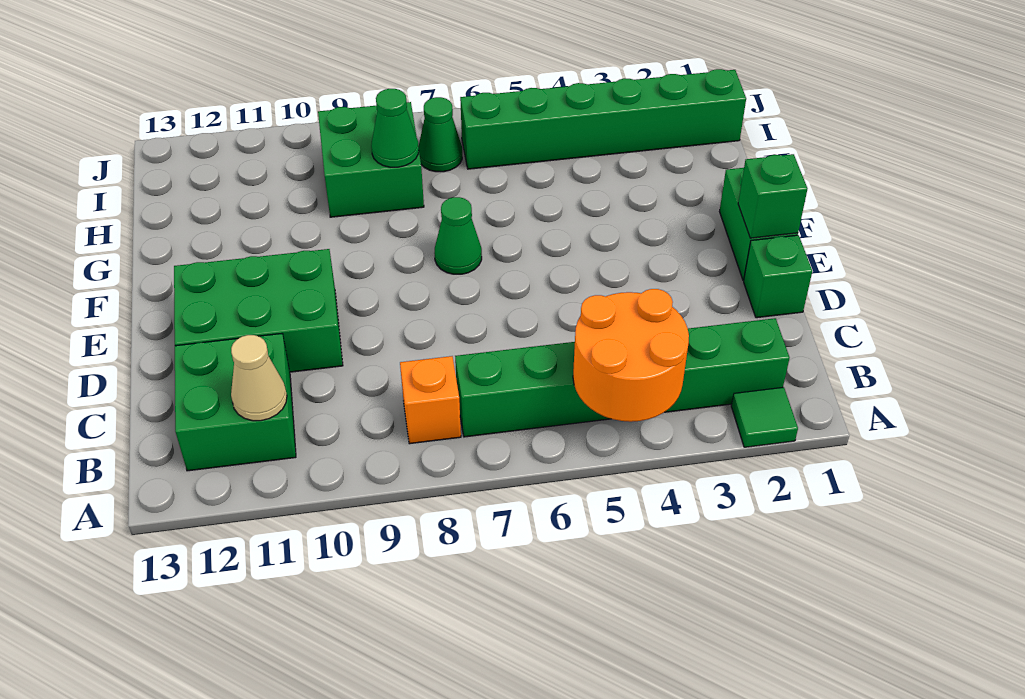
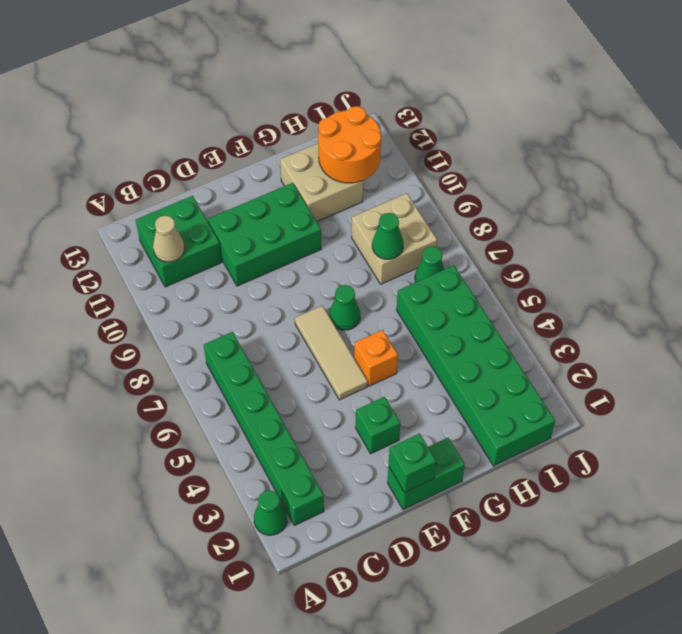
green 1x1 tile [731,387,798,447] -> green 1x1 cone [254,490,287,535]
orange 2x2 round brick [573,289,689,422] -> orange 2x2 round brick moved to [318,106,381,183]
orange 1x1 brick [400,356,461,444] -> orange 1x1 brick moved to [354,330,398,386]
green 1x1 brick [744,235,812,318] -> green 1x1 brick moved to [356,397,400,454]
green 2x3 brick [174,249,343,372] -> green 2x3 brick turned to [207,183,321,286]
none -> tan 1x3 tile [295,306,368,400]
none -> tan 2x2 brick [280,143,363,221]
green 2x2 brick [318,102,424,217] -> tan 2x2 brick [352,193,437,284]
green 1x6 brick [460,69,746,169] -> green 2x6 brick [397,265,555,466]

